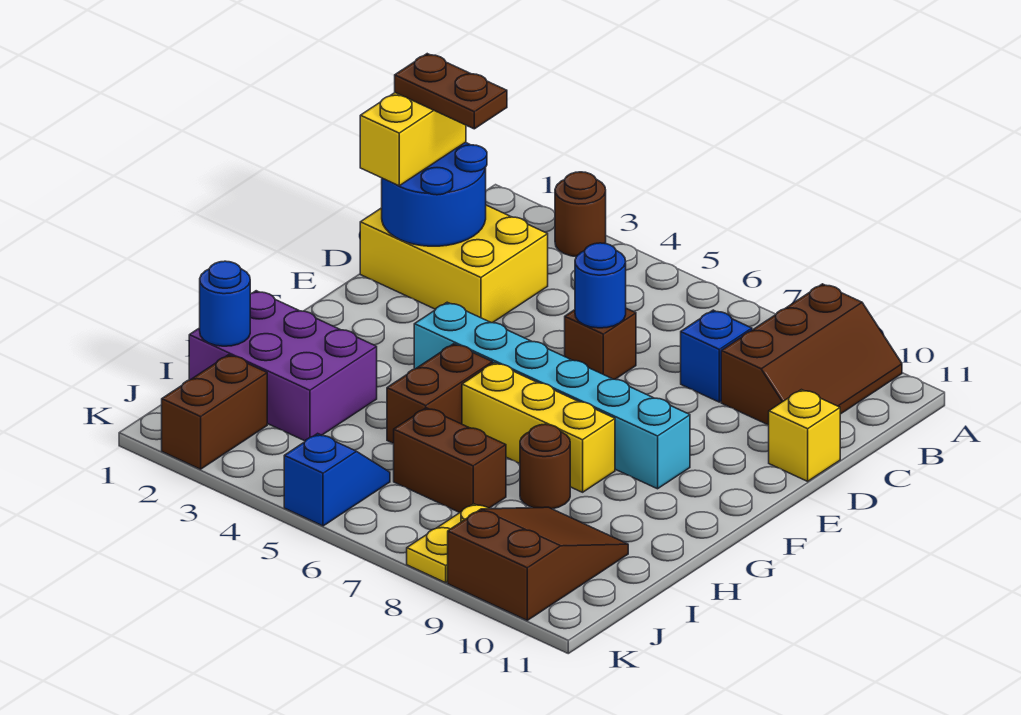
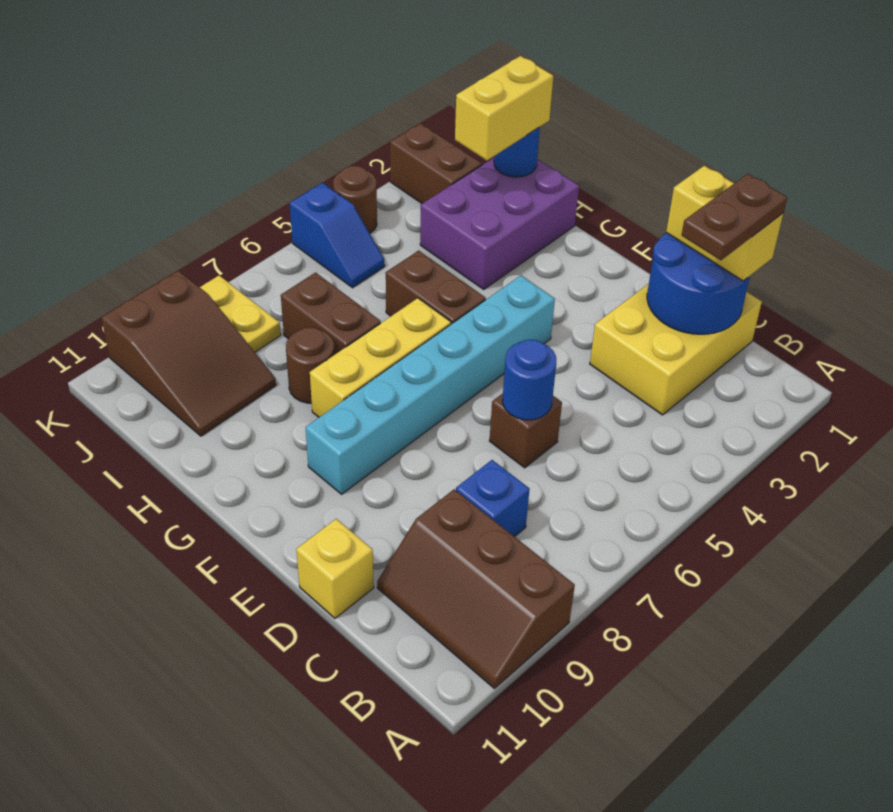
brown 1x1 round brick [555,172,606,257] -> brown 1x1 round brick moved to [333,166,377,233]
none -> yellow 1x2 brick [455,56,553,160]
brown 1x2 brick [394,408,506,512] -> brown 1x2 brick turned to [281,273,381,355]

